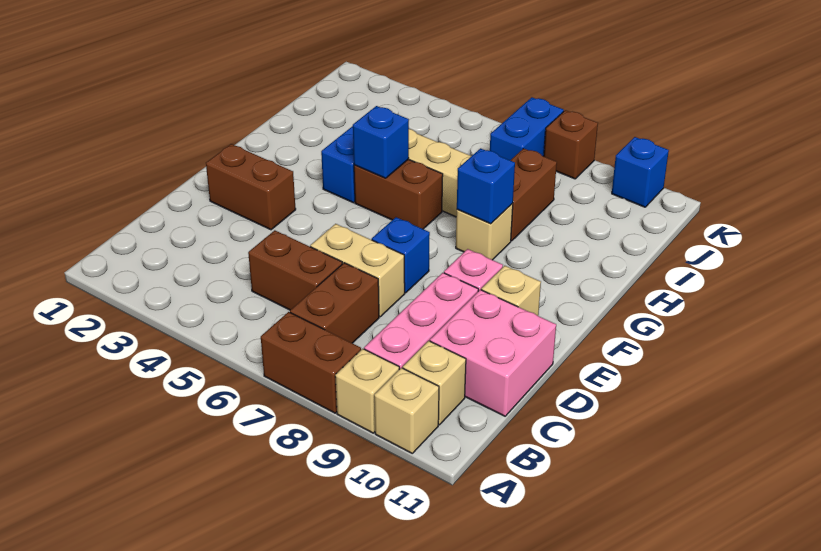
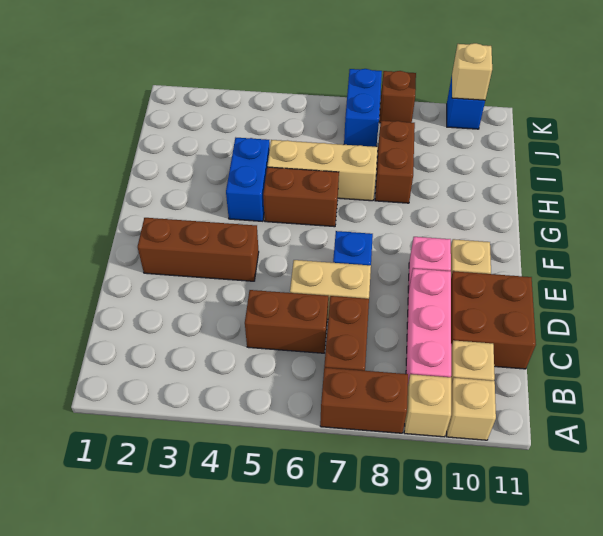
pink 2x2 brick [430,290,556,416] -> brown 2x2 brick [451,271,536,369]
brown 1x2 brick [206,144,296,230] -> brown 1x3 brick [138,218,259,281]
blue 1x1 brick [353,106,409,178] -> none
tan 1x1 brick [456,204,513,260] -> tan 1x1 brick moved to [452,43,492,100]
blue 1x1 brick [457,148,515,224] -> none

